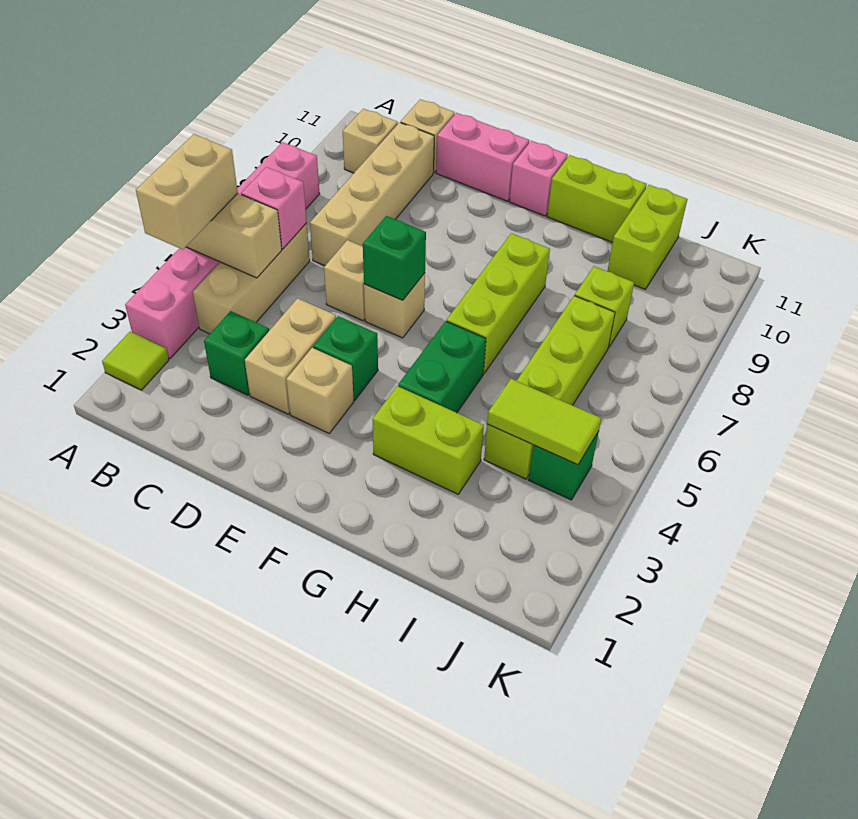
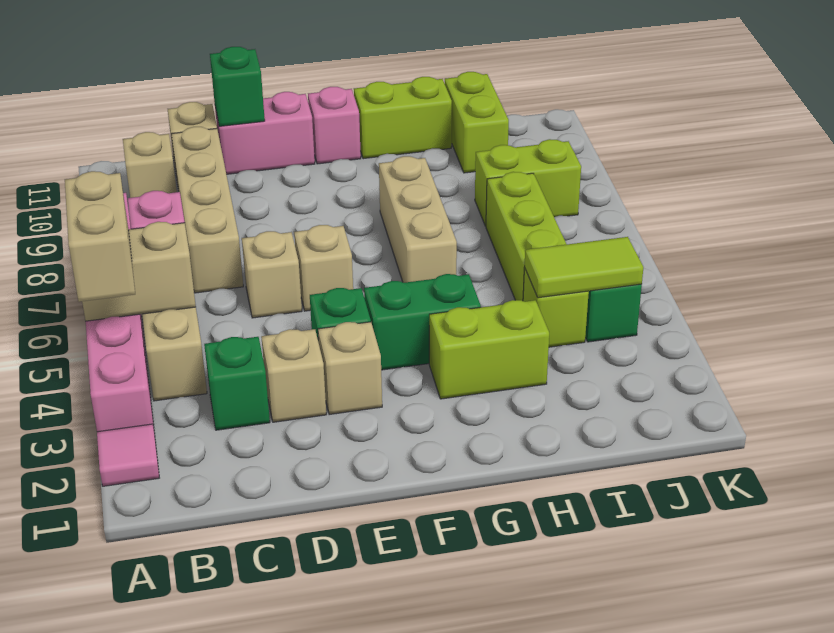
lime 1x1 tile [102,332,169,390] -> pink 1x1 tile [97,424,159,486]
tan 1x2 brick [245,298,336,414] -> tan 1x1 brick [261,329,326,422]
green 1x1 brick [362,216,426,300] -> green 1x1 brick moved to [210,47,265,126]
green 1x2 brick [398,321,486,413] -> green 1x2 brick turned to [364,274,481,370]
lime 1x3 brick [447,233,550,373] -> tan 1x3 brick [379,156,457,283]
lime 1x1 brick [575,266,634,348] -> lime 1x2 brick [475,139,581,226]

